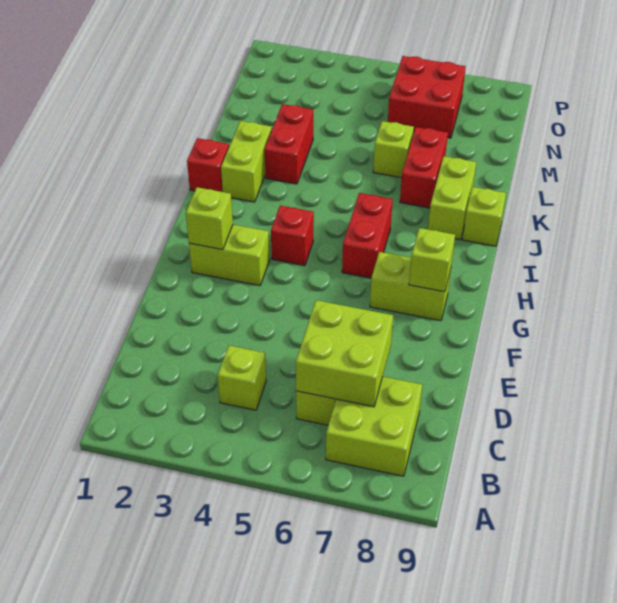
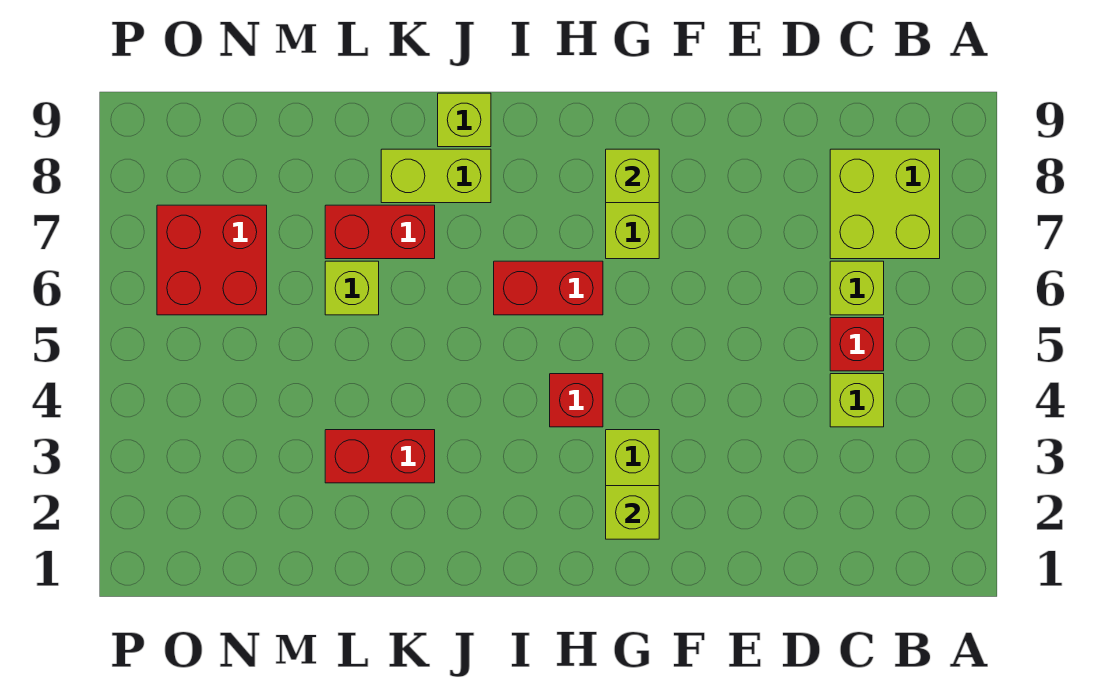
lime 2x2 brick [296,300,393,407] -> none
red 1x1 brick [187,138,229,192] -> red 1x1 brick moved to [830,318,884,371]
lime 1x2 brick [221,121,272,202] -> none

